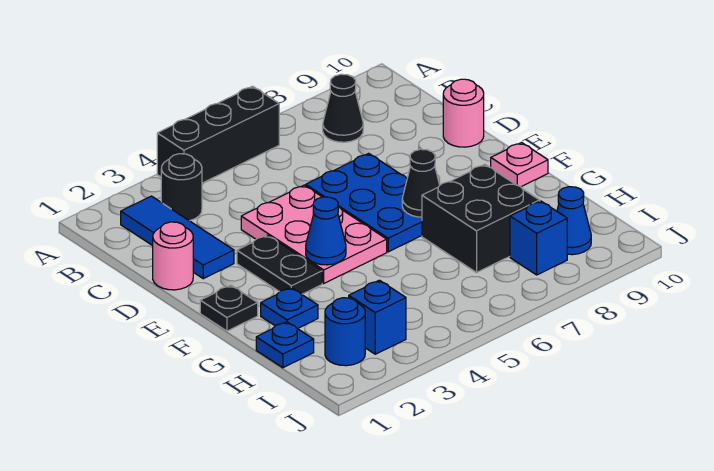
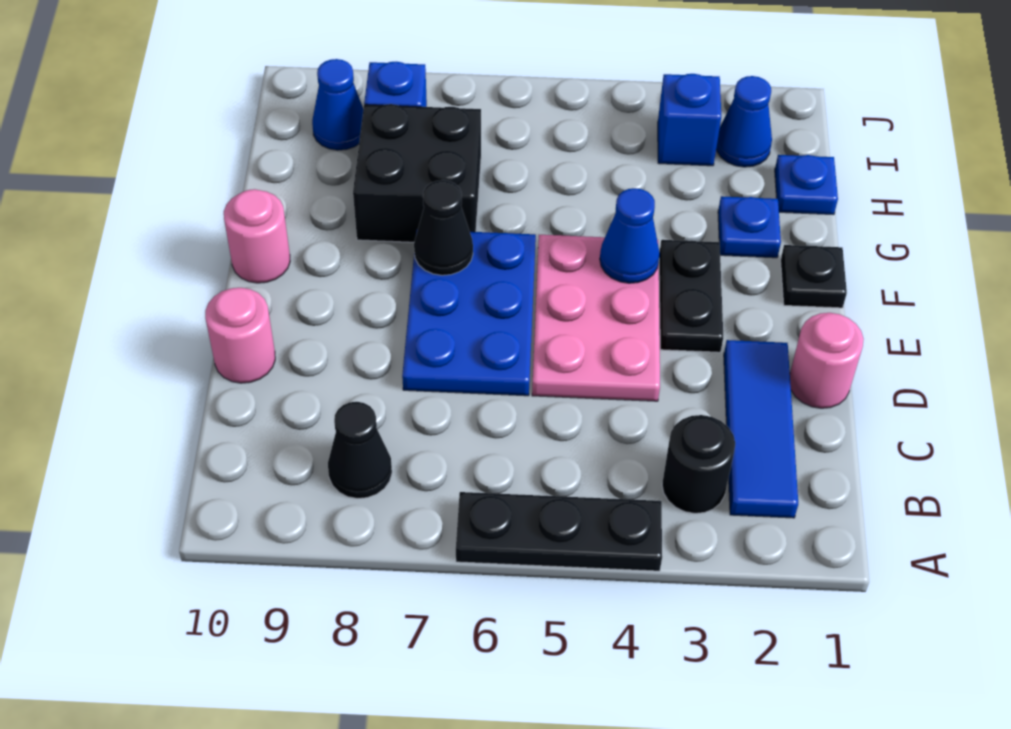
black 1x3 brick [157,86,279,183] -> black 1x3 plate [456,492,662,571]
pink 1x1 plate [491,143,548,187] -> pink 1x1 round brick [224,189,290,283]
blue 1x1 round brick [325,298,365,366] -> blue 1x1 cone [716,76,772,167]

